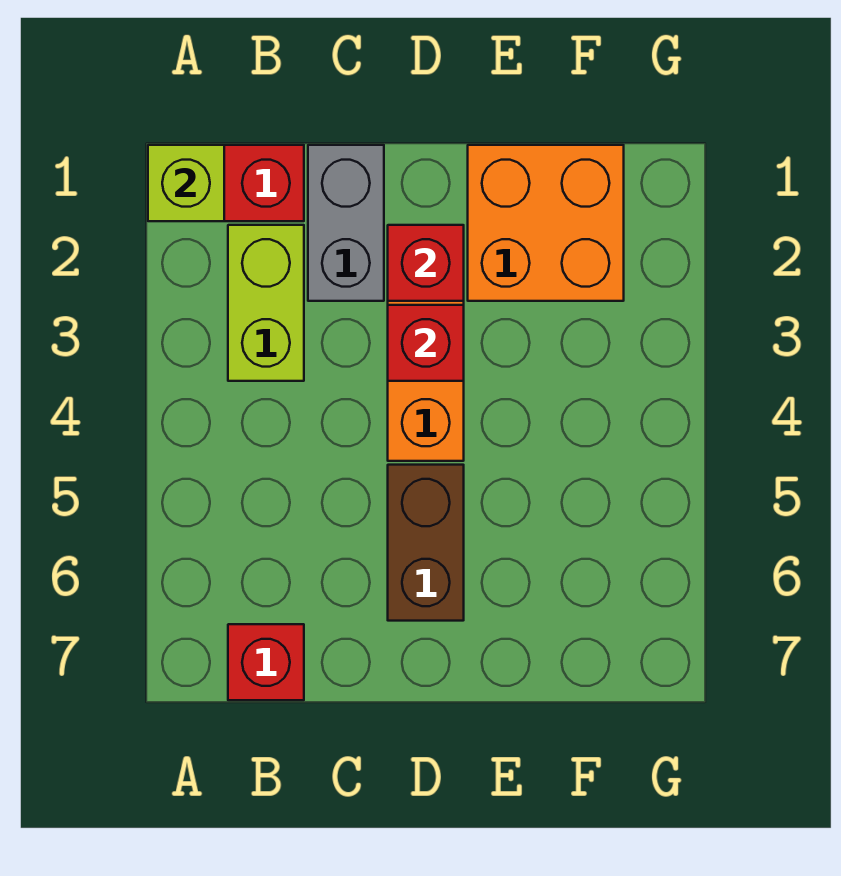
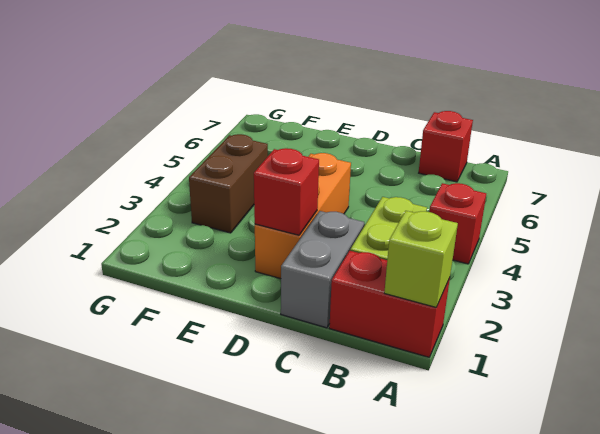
red 1x1 brick [388,305,464,381] -> red 1x1 brick moved to [429,183,486,264]
brown 1x2 brick [388,465,464,621] -> brown 1x2 brick moved to [189,134,268,233]
orange 2x2 brick [468,145,624,301] -> none

